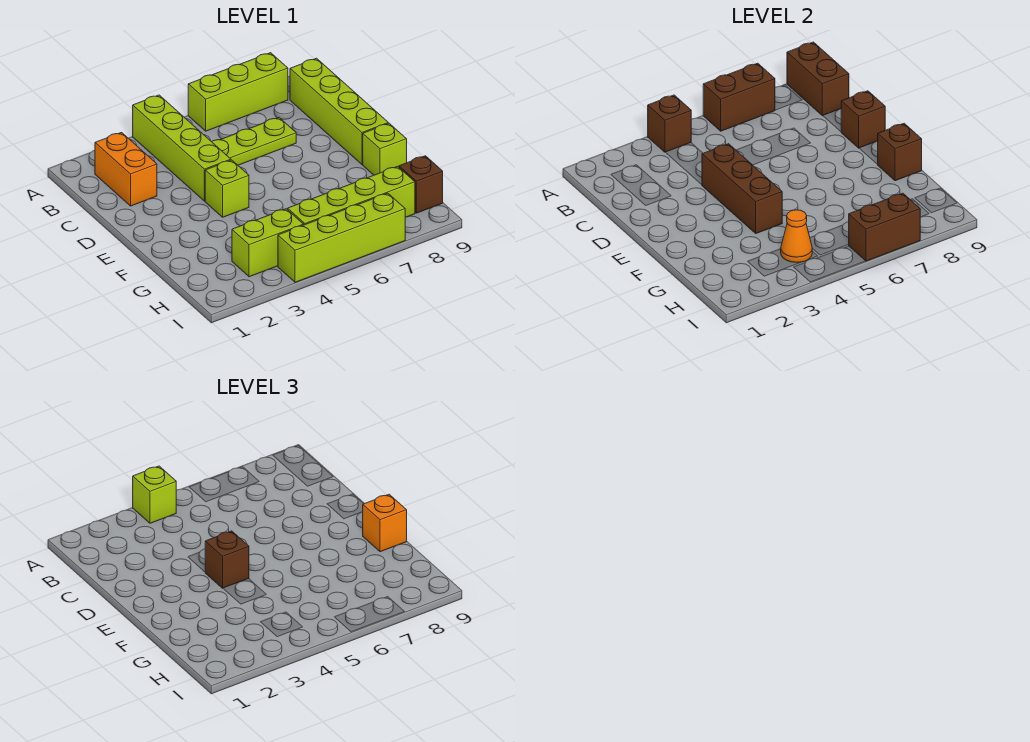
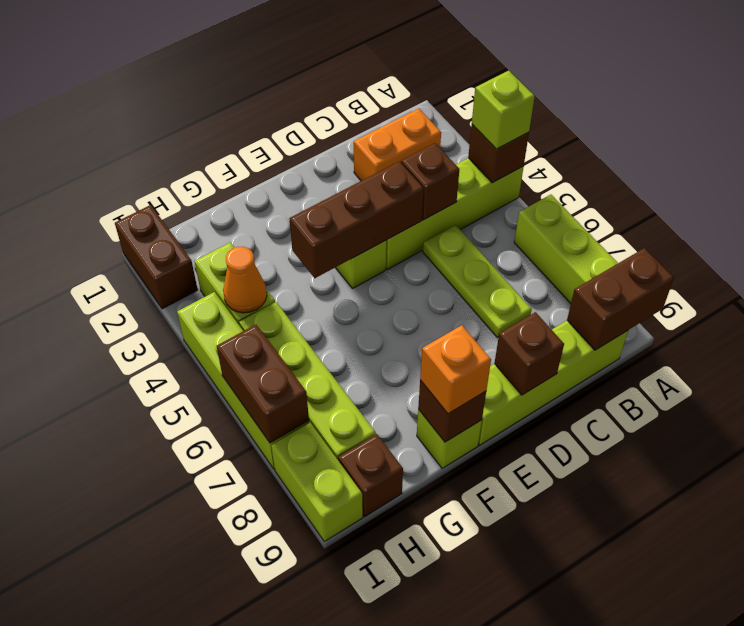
brown 1x2 brick [703,63,775,131] -> brown 1x2 brick moved to [115,205,198,309]
brown 1x1 brick [205,531,249,588] -> brown 1x1 brick moved to [401,143,459,220]
none -> lime 1x2 brick [271,423,363,541]

